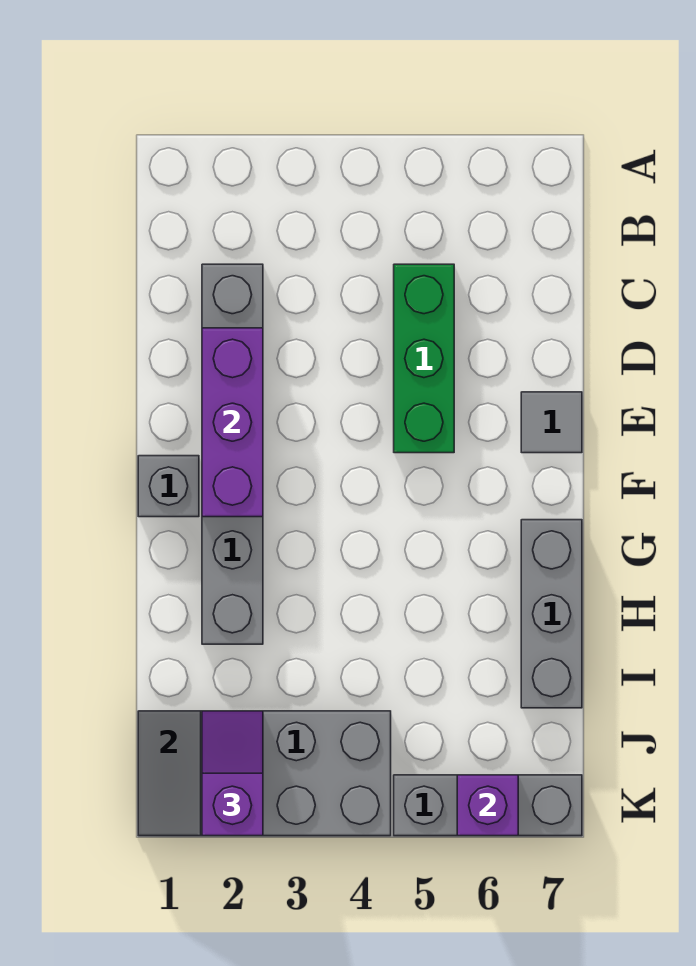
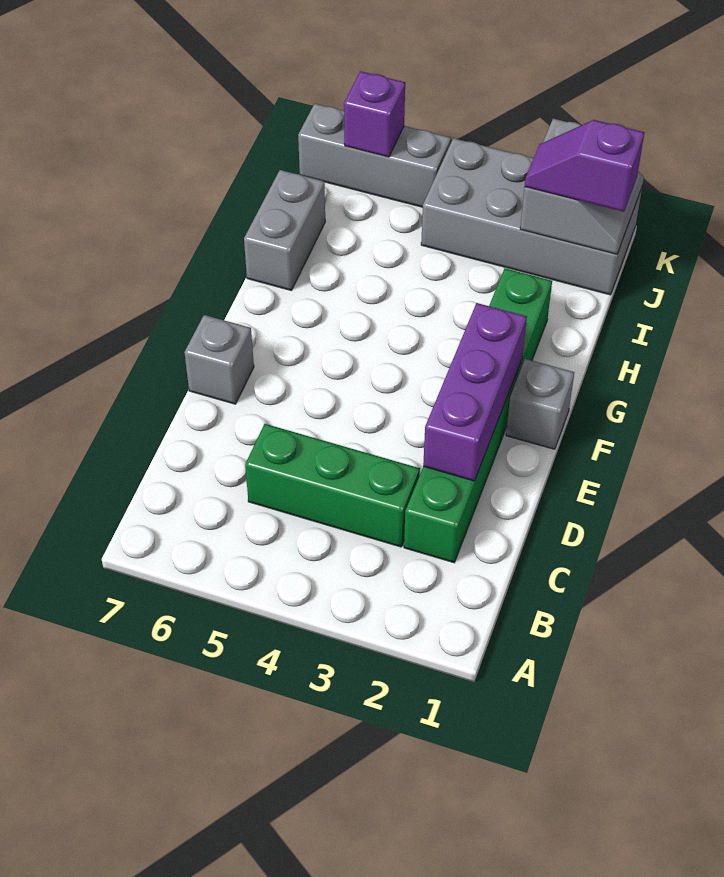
grey 1x6 brick [202,264,263,644] -> green 1x6 brick [404,268,552,563]
green 1x3 brick [394,264,454,453] -> green 1x3 brick turned to [245,424,420,547]
grey 1x1 tile [521,392,582,453] -> grey 1x1 brick [184,315,254,404]
grey 1x3 brick [521,520,582,708] -> grey 1x2 brick [244,170,325,290]
purple 1x2 slope [202,711,263,836] -> purple 1x2 slope turned to [525,120,644,212]

